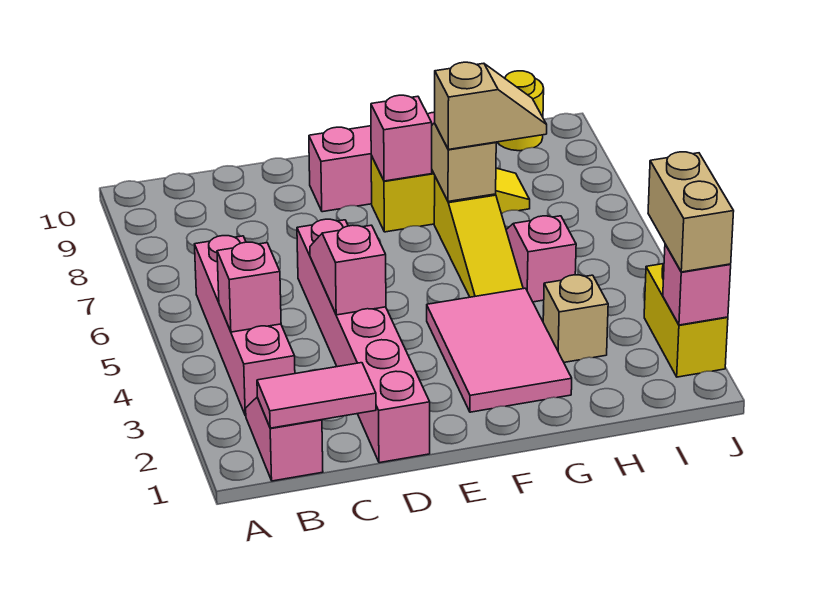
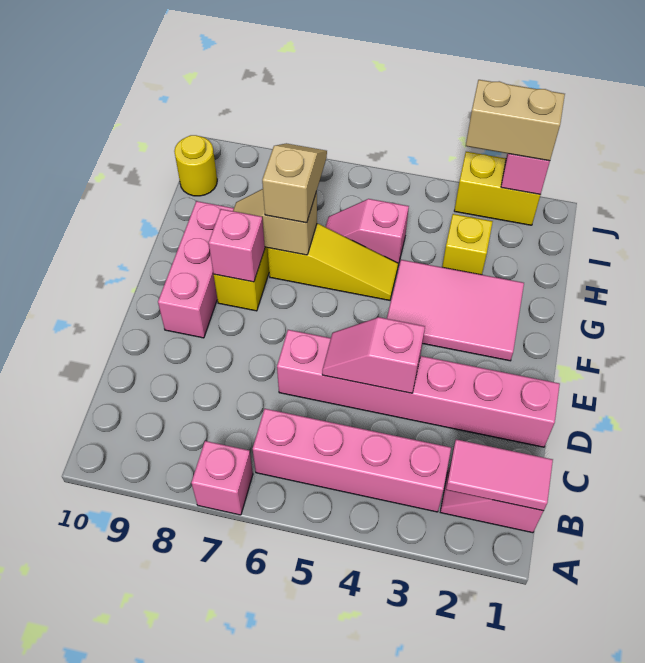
pink 1x2 tile [257,363,376,428] -> pink 1x2 tile turned to [446,439,553,511]
pink 1x1 brick [217,242,281,332] -> pink 1x1 brick moved to [191,441,253,515]
tan 1x1 brick [543,275,608,362] -> yellow 1x1 brick [442,214,493,275]

